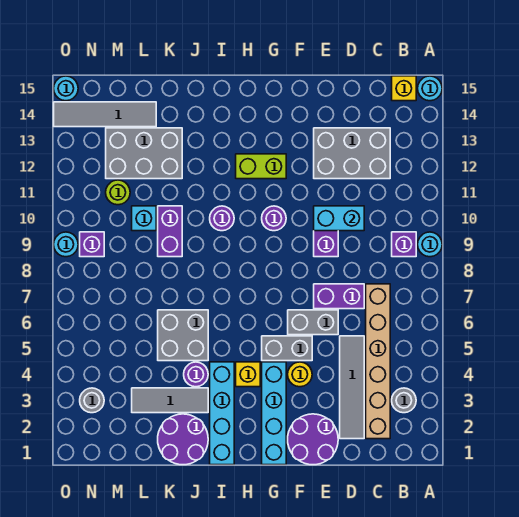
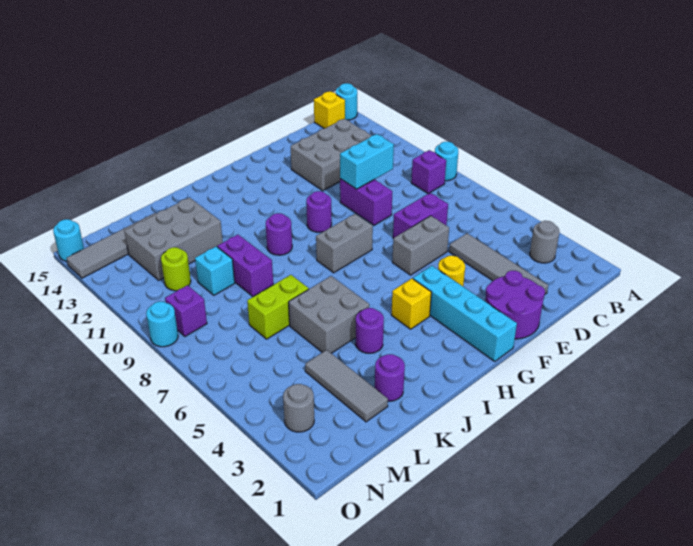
tan 1x6 brick [366,284,390,439] -> none
grey 1x2 brick [262,336,312,361] -> grey 1x2 brick moved to [316,214,373,273]
lime 1x2 brick [236,154,286,179] -> lime 1x2 brick moved to [247,275,309,339]
cyan 1x4 brick [210,362,234,465] -> none
purple 2x2 round brick [158,414,208,465] -> purple 1x1 round brick [375,354,405,401]
grey 1x3 tile [132,388,208,413] -> grey 1x3 tile turned to [305,350,388,422]

